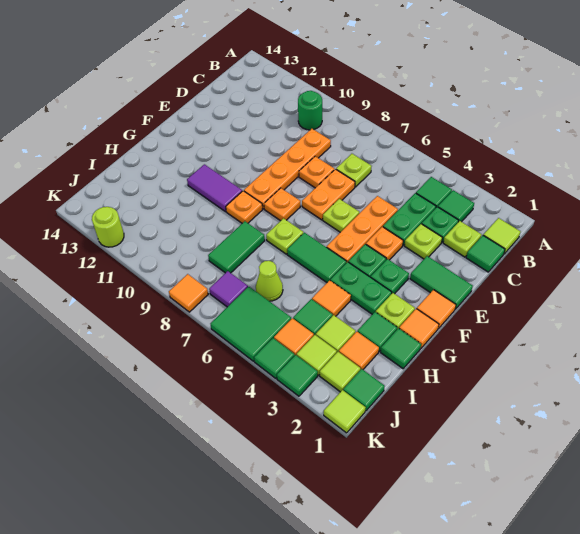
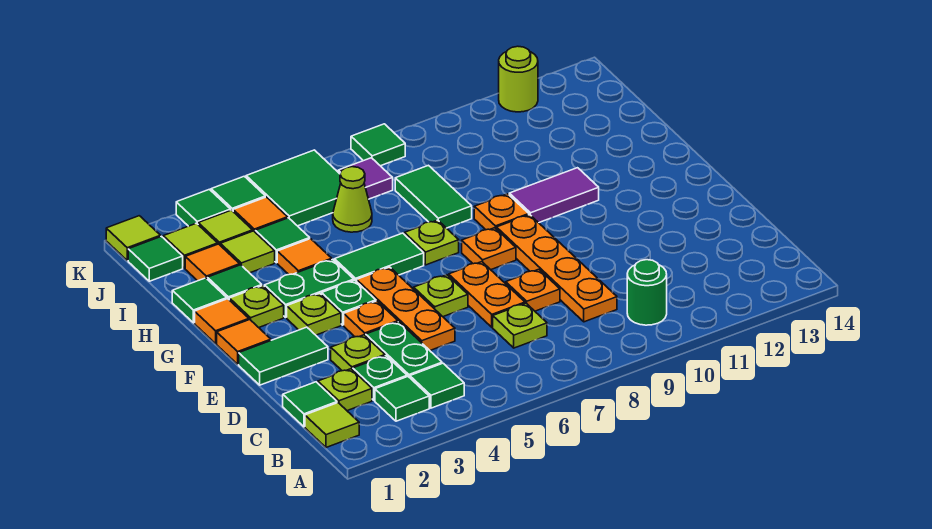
green 1x1 plate [371,259,409,294] -> lime 1x1 plate [287,293,341,335]
orange 1x1 tile [169,274,208,312] -> green 1x1 tile [351,124,405,166]

